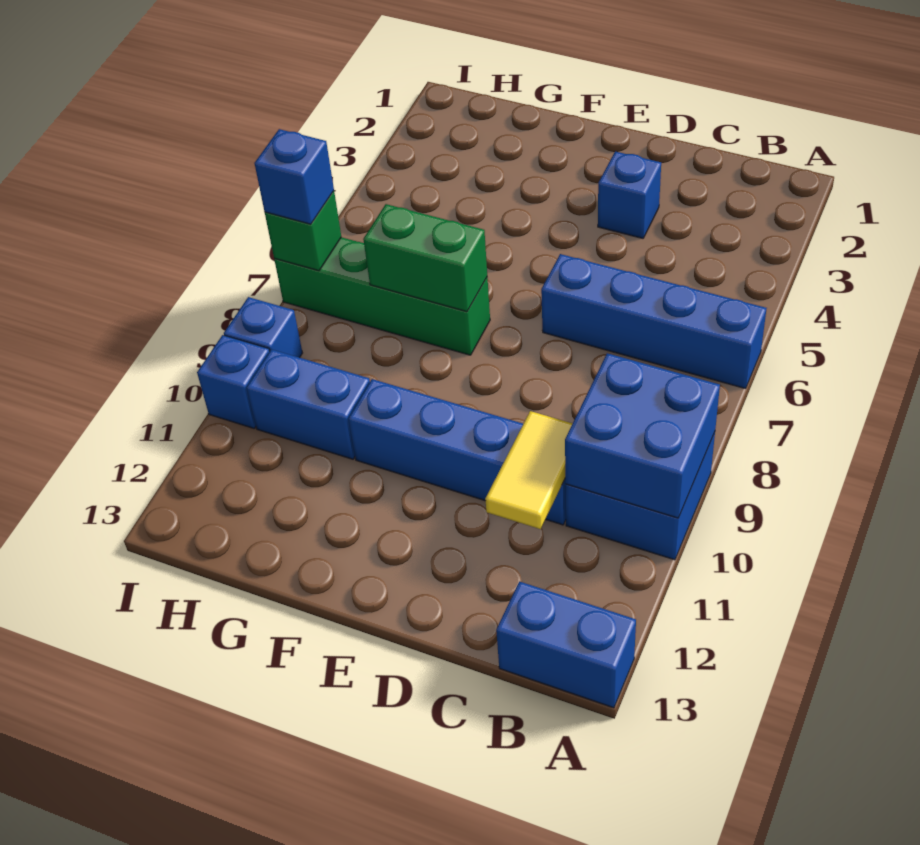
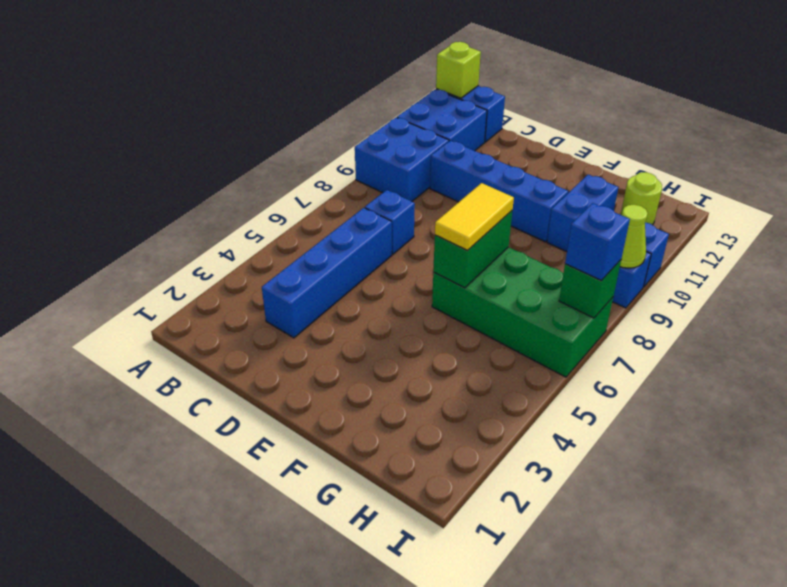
blue 1x4 brick [541,254,767,389] -> blue 1x4 brick turned to [262,208,392,338]
blue 2x2 brick [565,353,720,518] -> blue 2x2 brick moved to [397,90,487,151]
none -> lime 1x1 brick [436,42,481,98]
yellow 1x2 tile [485,411,573,529] -> yellow 1x2 tile moved to [435,183,514,251]
blue 1x1 brick [598,151,661,238] -> blue 1x1 brick moved to [365,190,415,254]
green 1x4 brick [274,237,490,355] -> green 2x4 brick [432,247,613,377]
green 1x2 brick [363,204,487,312] -> green 1x2 brick turned to [433,211,512,288]
blue 1x2 brick [247,349,370,459] -> blue 1x2 brick turned to [547,175,618,252]
none -> lime 1x1 round brick [621,172,662,225]
none -> lime 1x1 cone [620,205,648,268]

